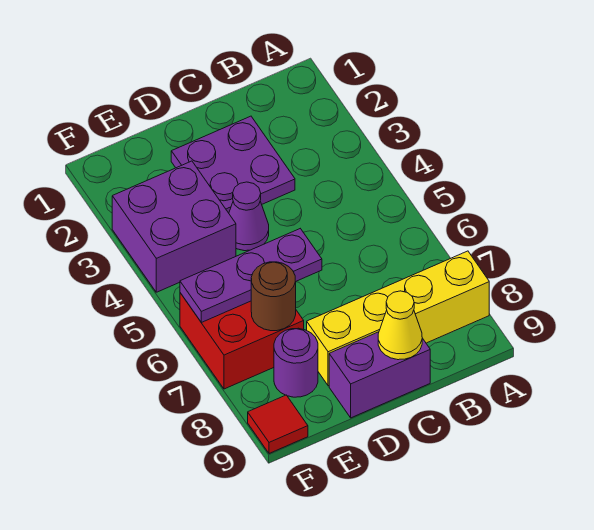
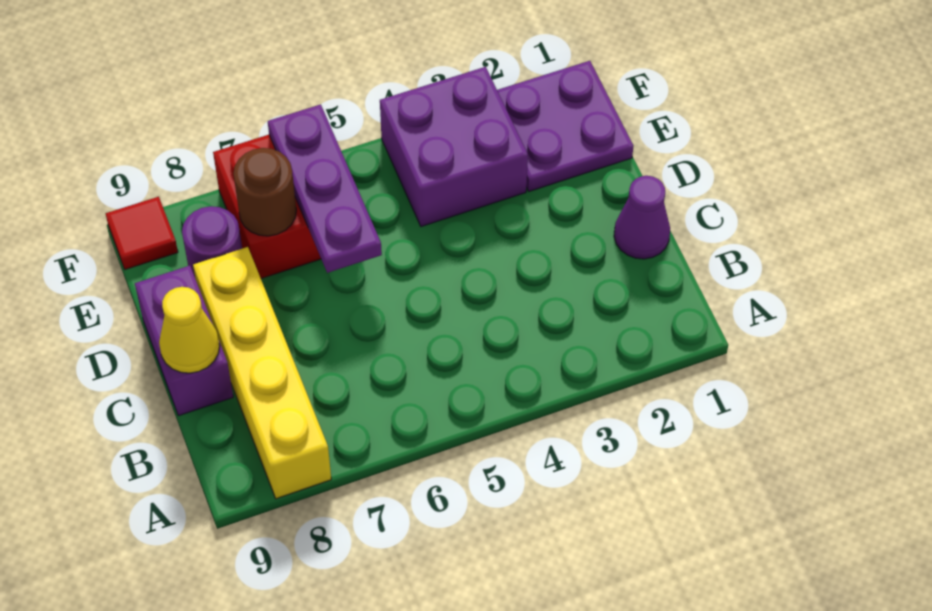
purple 2x2 plate [171,116,295,213] -> purple 2x2 plate moved to [497,61,633,191]
purple 1x1 cone [229,182,269,251] -> purple 1x1 cone moved to [614,176,670,259]

